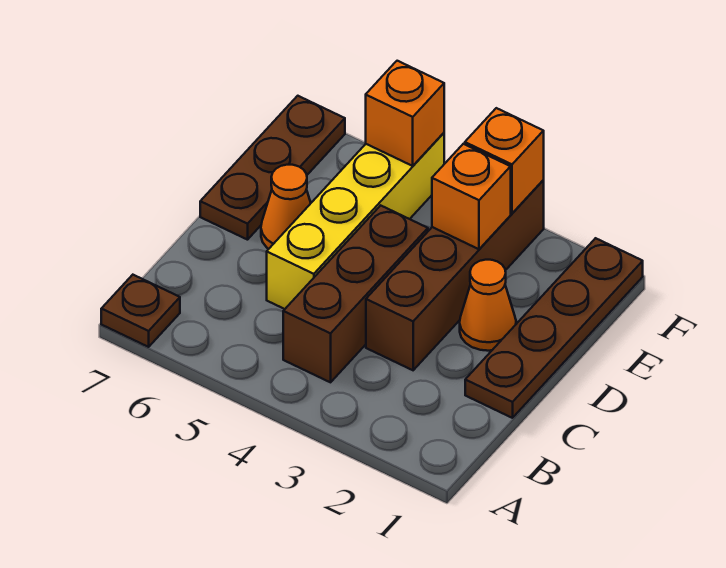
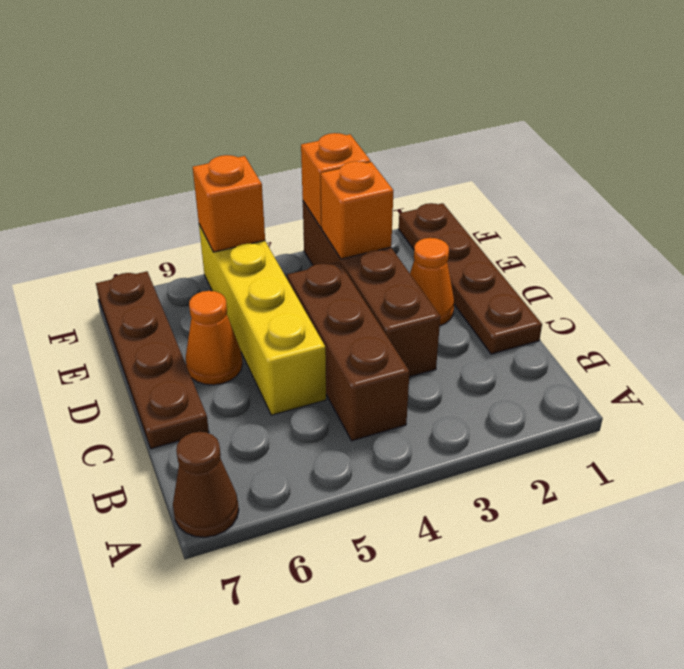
brown 1x1 plate [101,275,180,347] -> brown 1x1 cone [173,432,239,537]
brown 1x3 plate [200,96,345,240] -> brown 1x4 plate [96,271,209,449]

